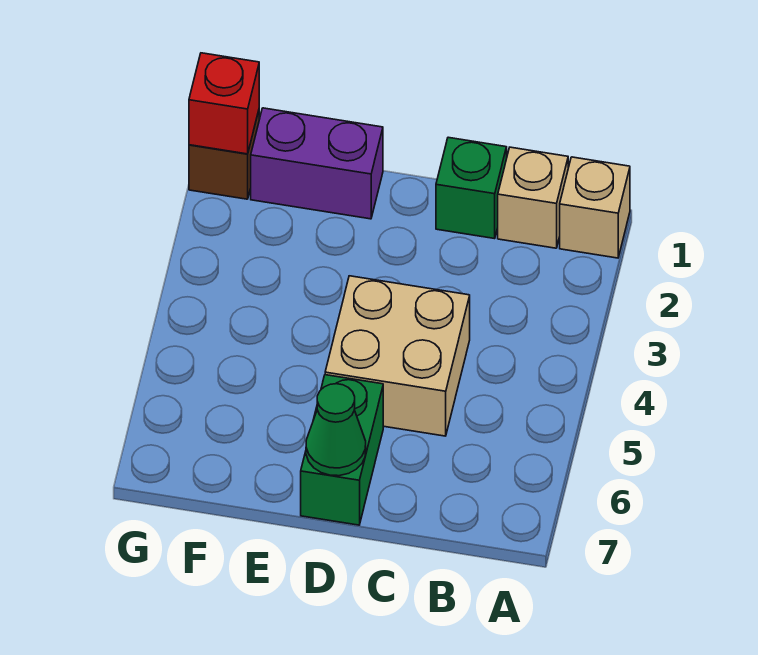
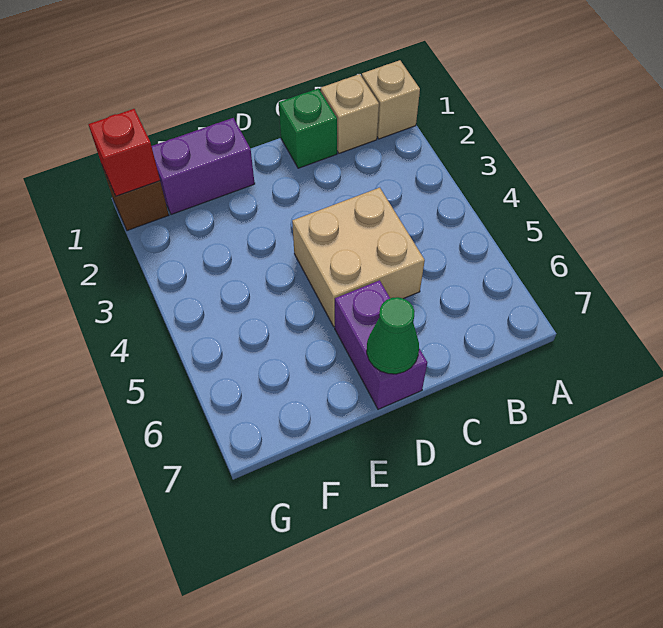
green 1x2 brick [301,375,383,525] -> purple 1x2 brick [335,280,427,409]

